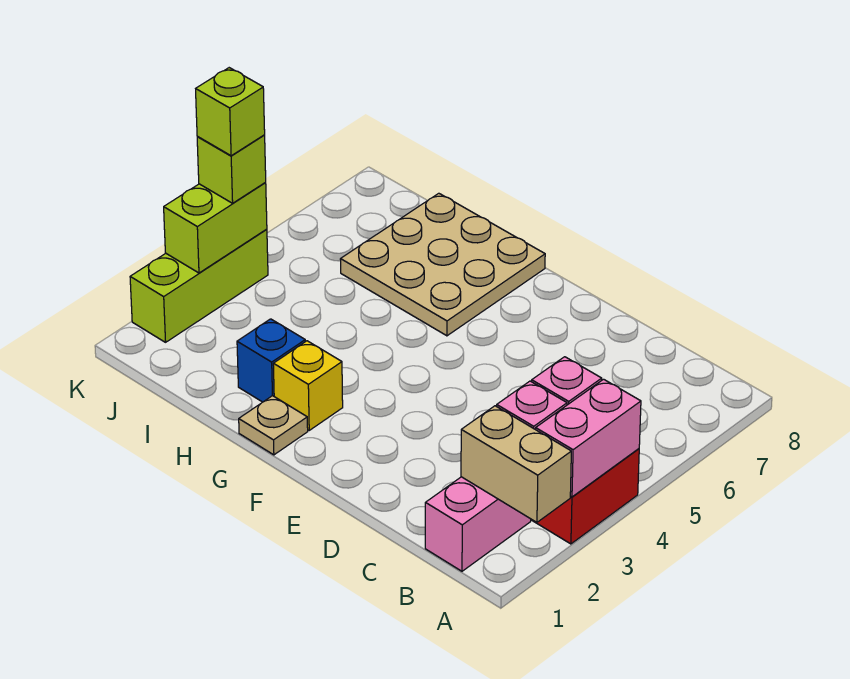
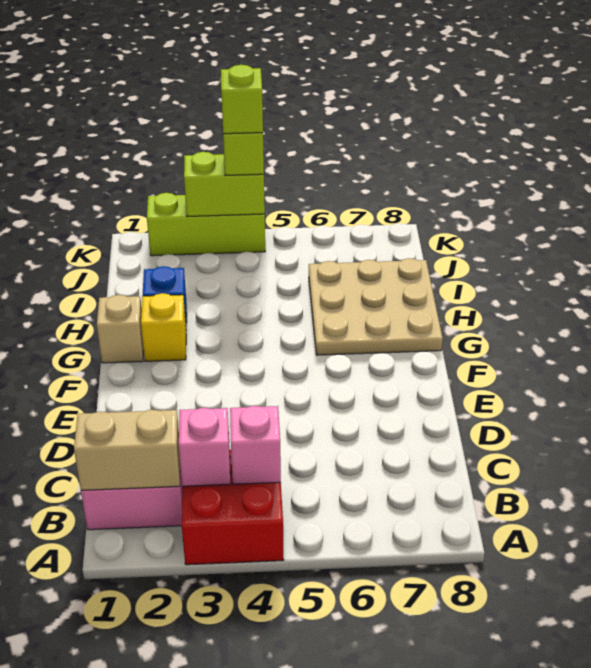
tan 1x2 brick [461,406,571,522] -> tan 1x2 brick turned to [74,410,180,490]
pink 1x2 brick [536,379,641,497] -> none
tan 1x1 plate [239,396,308,455] -> tan 1x1 brick [97,295,144,363]

